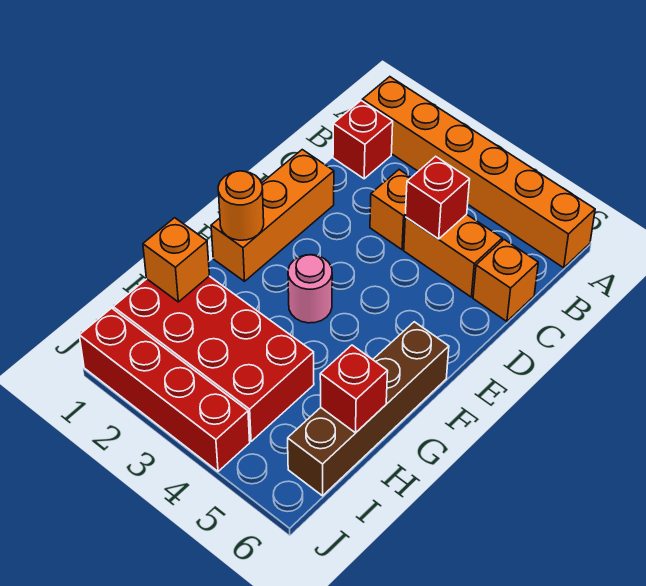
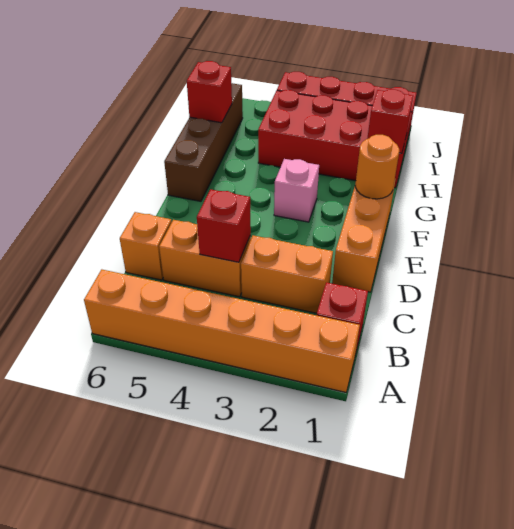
orange 1x1 brick [370,170,411,250] -> orange 1x2 brick [241,235,333,313]
pink 1x1 round brick [288,255,332,323] -> pink 1x1 brick [274,159,319,222]
orange 1x1 brick [143,218,209,302] -> red 1x1 brick [367,89,413,154]

